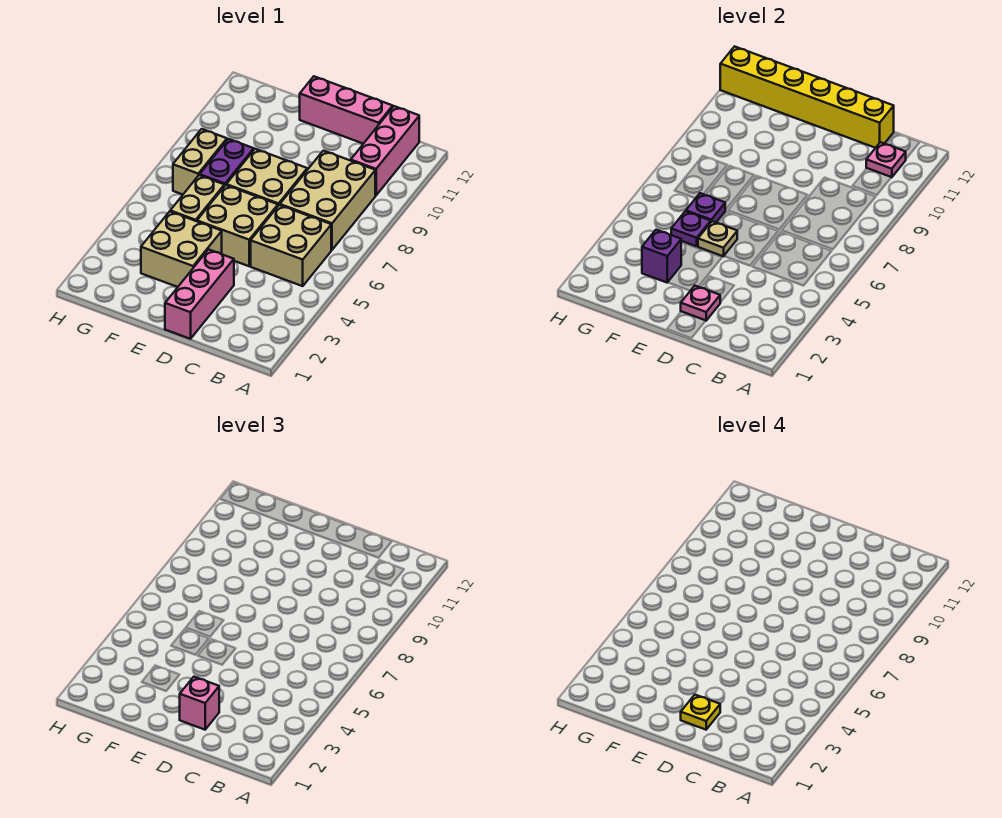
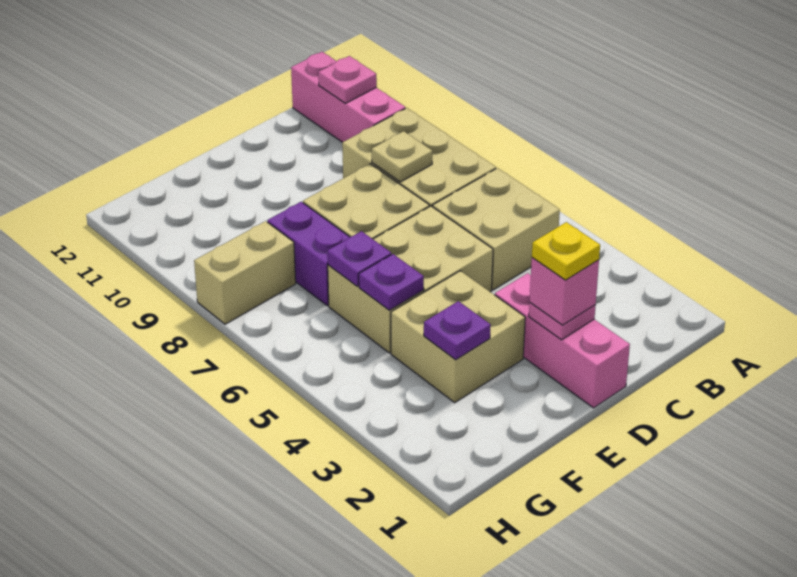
pink 1x3 brick [300,76,393,144] -> none
yellow 1x6 brick [720,46,894,148] -> none
tan 1x1 plate [698,221,737,256] -> tan 1x1 plate moved to [372,131,432,182]
purple 1x1 brick [642,230,681,283] -> purple 1x1 plate [424,301,491,360]
tan 1x2 brick [173,129,227,194] -> tan 1x2 brick turned to [194,221,296,324]

